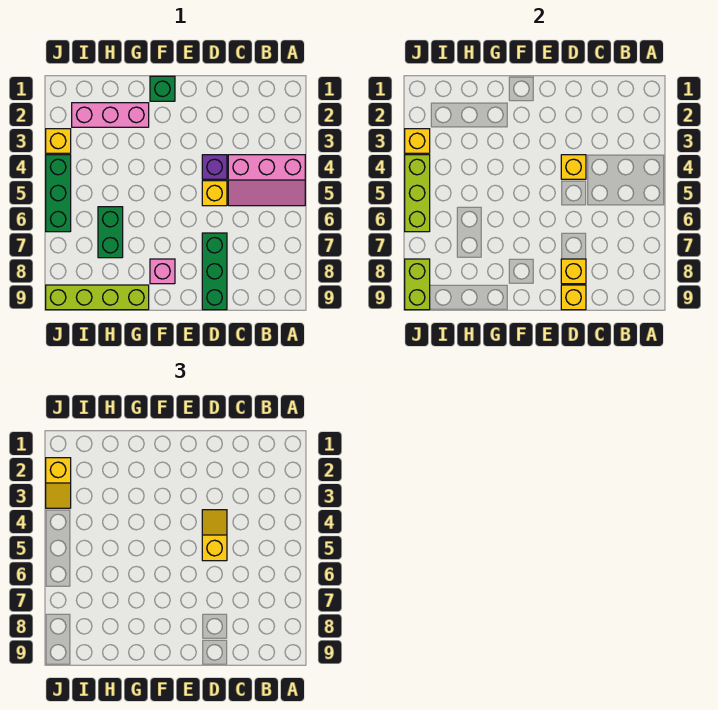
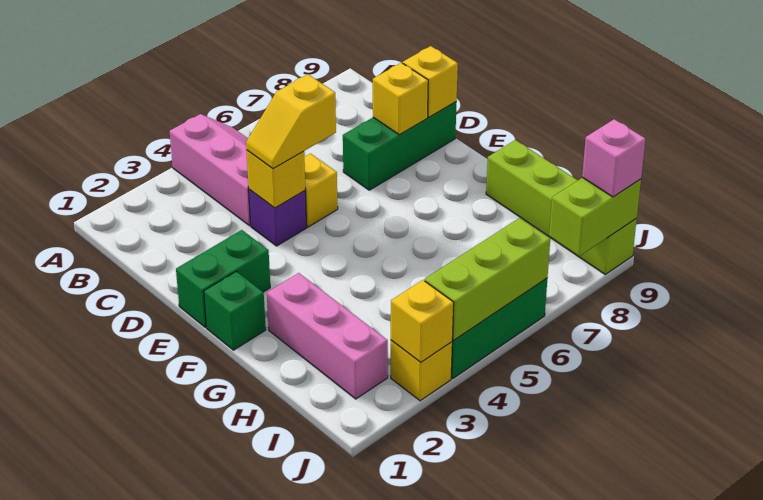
pink 1x1 brick [150,259,175,284] -> pink 1x1 brick moved to [582,119,645,197]
green 1x2 brick [98,207,123,258] -> green 1x2 brick moved to [176,230,270,327]
yellow 1x2 slope [46,458,71,508] -> none

